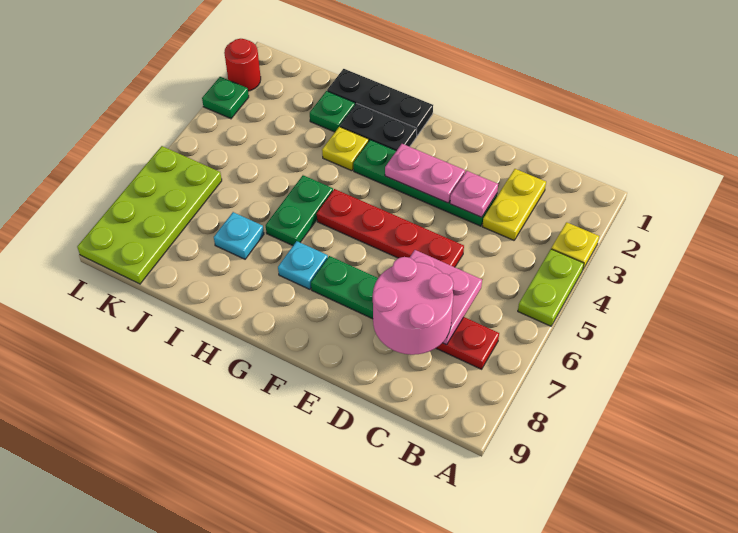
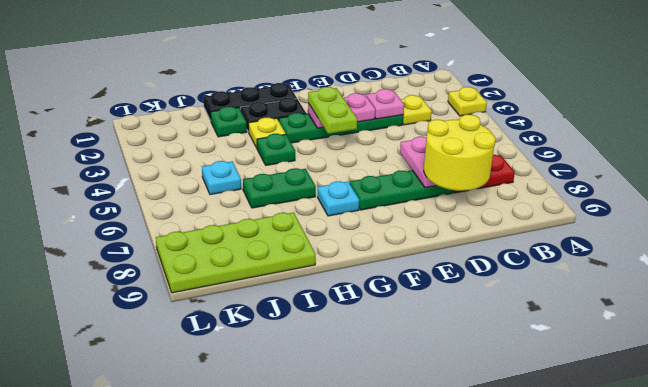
lime 1x2 plate [518,249,584,326] -> lime 1x2 plate moved to [308,87,357,134]
yellow 1x2 plate [482,169,546,240] -> yellow 1x1 plate [401,95,432,125]
pink 2x2 round brick [373,257,454,355] -> yellow 2x2 round brick [424,115,495,191]
red 1x4 plate [317,189,464,267] -> none
green 1x2 plate [266,175,333,246] -> green 1x2 plate turned to [243,168,316,208]
cyan 1x1 plate [214,212,264,259] -> cyan 1x1 plate moved to [202,161,241,195]
lime 2x4 plate [77,146,222,284] -> lime 2x4 plate turned to [156,213,315,293]
red 1x1 round brick [224,39,261,91] -> none
green 1x1 plate [202,77,249,119] -> green 1x1 plate moved to [257,134,295,165]

